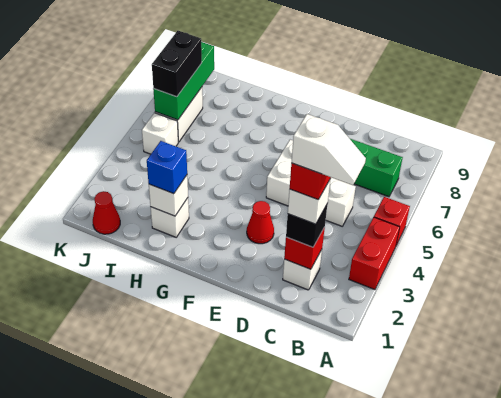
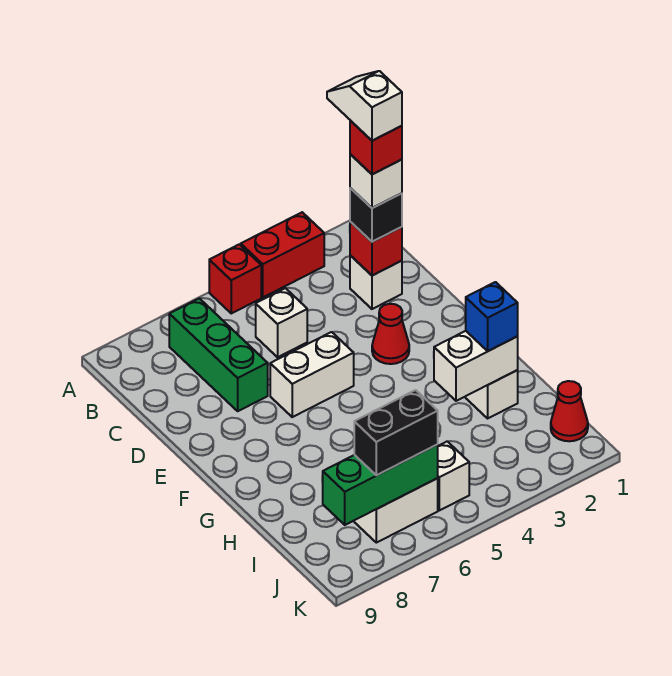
white 1x1 brick [149,175,188,216] -> white 1x2 brick [434,331,518,401]

